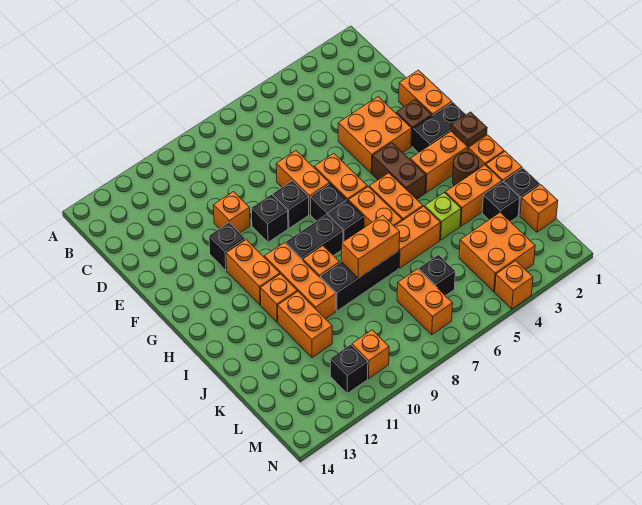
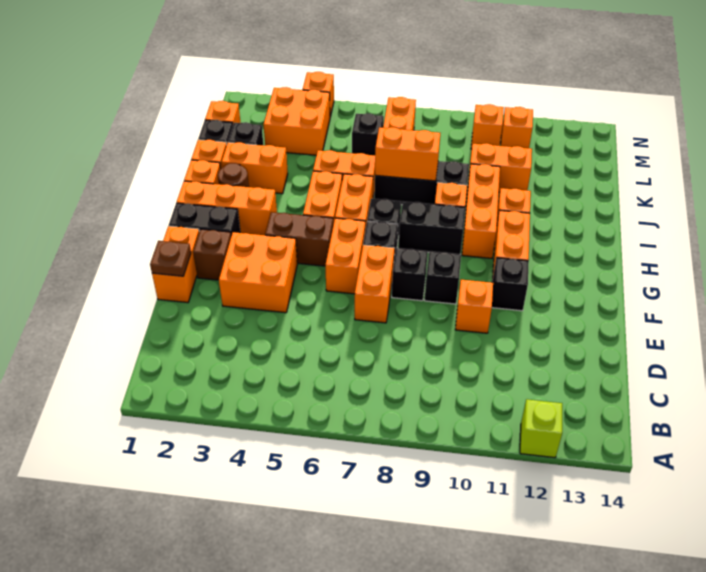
brown 1x2 brick [372,143,426,199] -> brown 1x2 brick turned to [265,212,333,266]
brown 1x1 plate [451,112,487,147] -> brown 1x1 plate moved to [150,241,191,276]
lime 1x1 brick [425,193,461,240] -> lime 1x1 brick moved to [520,399,562,458]
orange 1x2 brick [278,292,332,358] -> orange 1x2 brick turned to [468,143,532,192]
black 1x1 brick [330,345,368,393] -> orange 1x1 brick [501,107,533,148]

